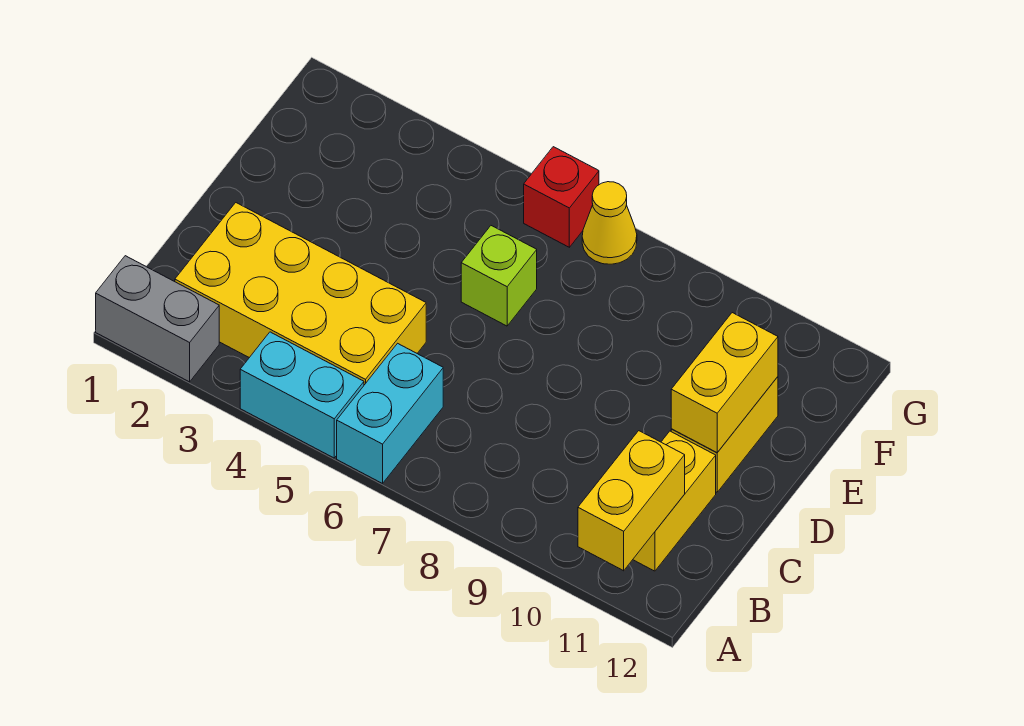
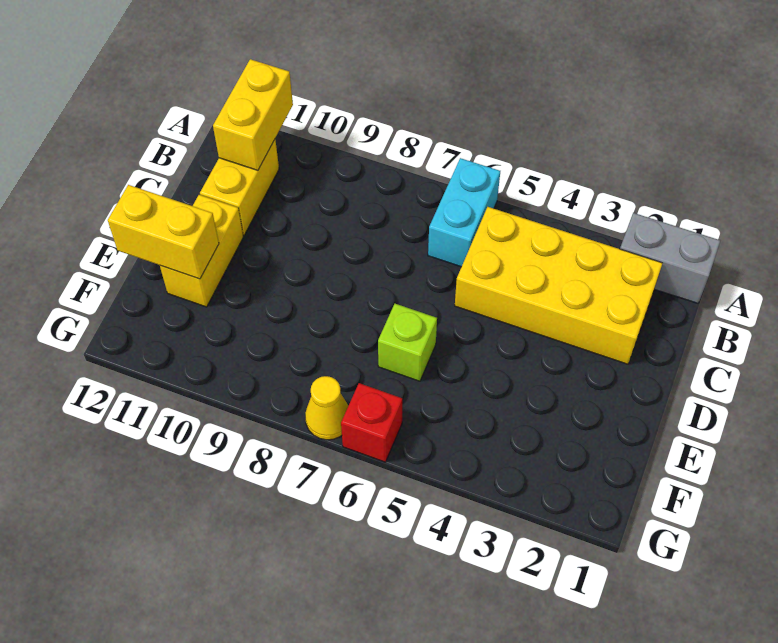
cyan 1x2 brick [240,332,364,458] -> none
yellow 1x2 brick [671,313,778,452] -> yellow 1x2 brick turned to [108,185,219,279]

